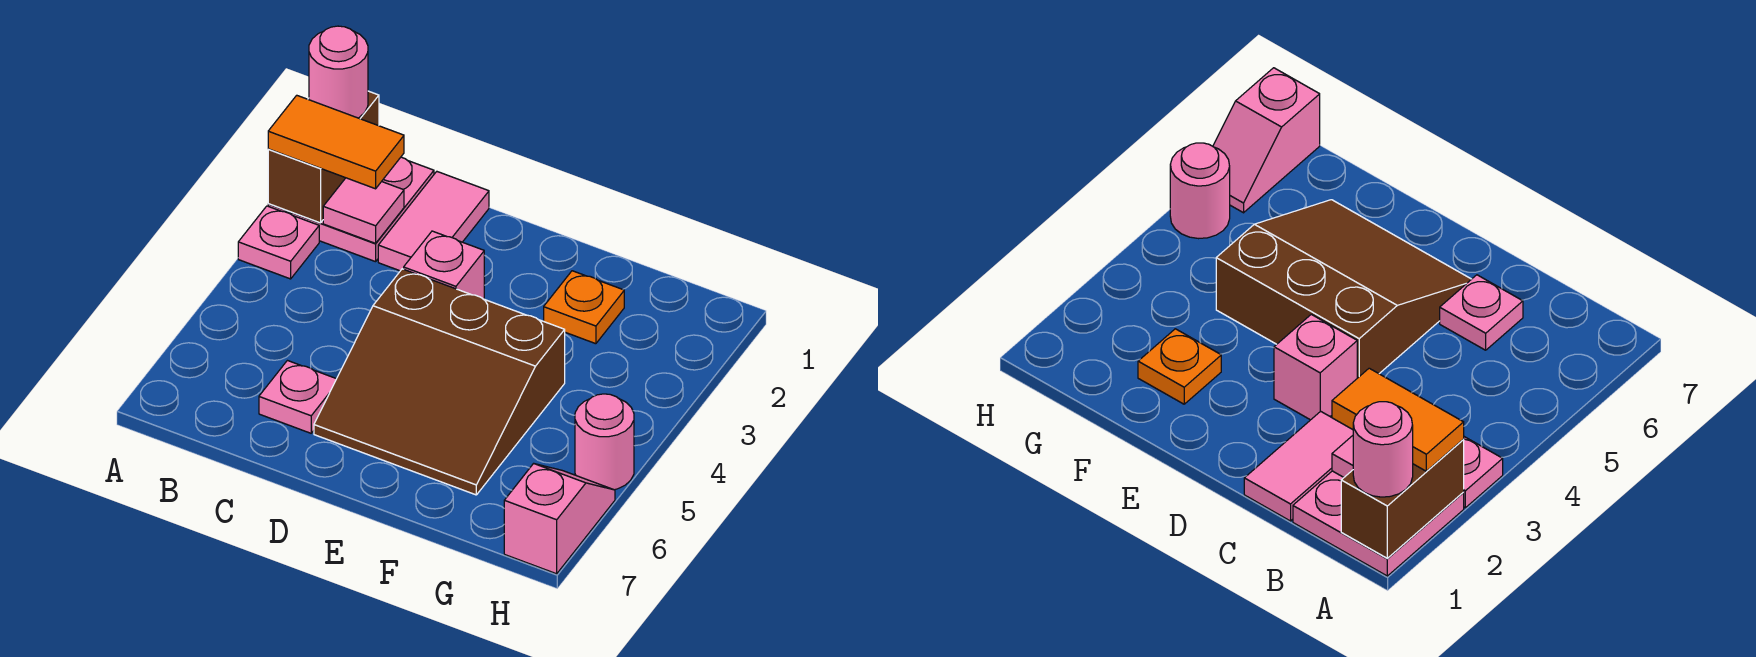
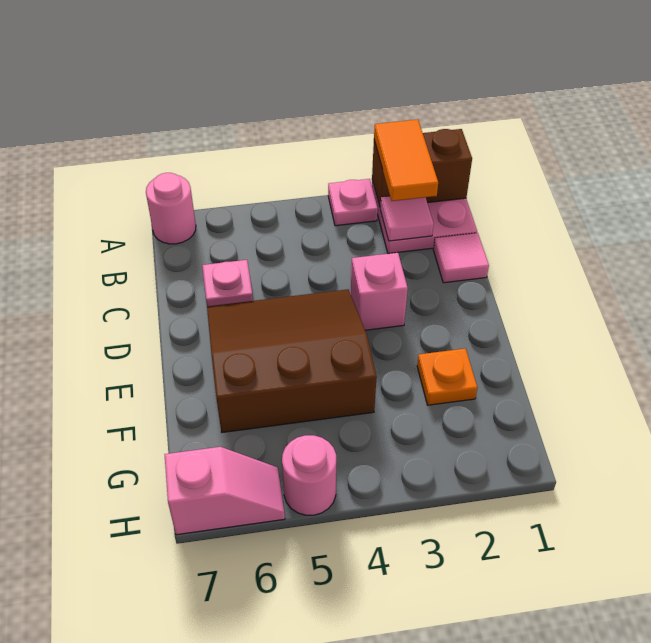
pink 1x1 round brick [309,26,368,118] -> pink 1x1 round brick moved to [146,173,196,244]
pink 1x2 tile [378,172,489,271] -> pink 1x1 tile [433,233,489,283]
brown 3x3 slope [314,269,565,495] -> brown 3x3 slope turned to [207,289,377,433]

